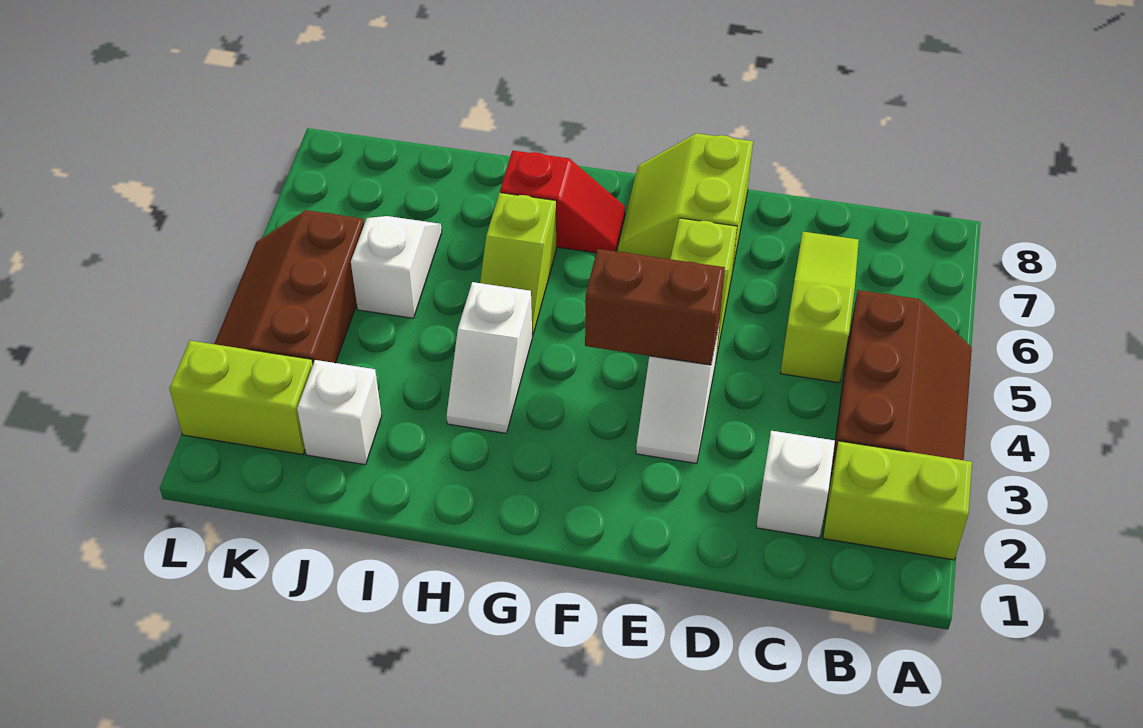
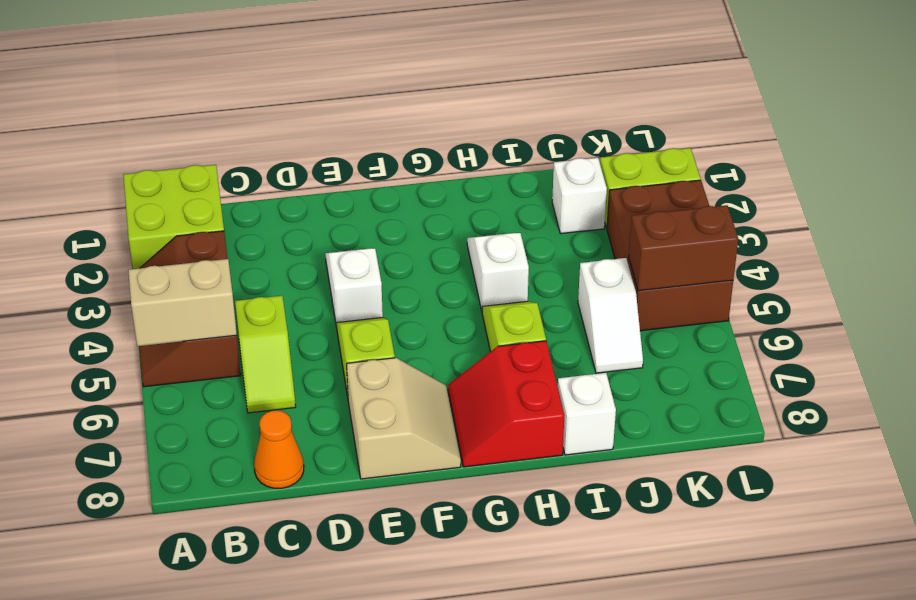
lime 1x2 brick [823,441,972,560] -> lime 2x2 brick [123,165,224,269]
none -> tan 1x2 brick [128,259,237,346]
white 1x1 brick [756,431,835,538] -> white 1x1 brick moved to [558,373,616,455]
lime 1x3 slope [780,232,859,383] -> lime 1x2 slope [235,296,296,413]
none -> orange 1x1 cone [254,410,304,488]
brown 1x2 brick [585,249,725,365] -> brown 1x2 brick moved to [629,205,738,291]
lime 2x2 slope [618,133,753,272] -> tan 2x2 slope [347,358,461,479]
red 1x2 slope [500,151,625,253] -> red 2x2 slope [448,341,564,467]
brown 2x3 slope [215,210,364,364] -> brown 2x3 brick [607,180,733,331]

